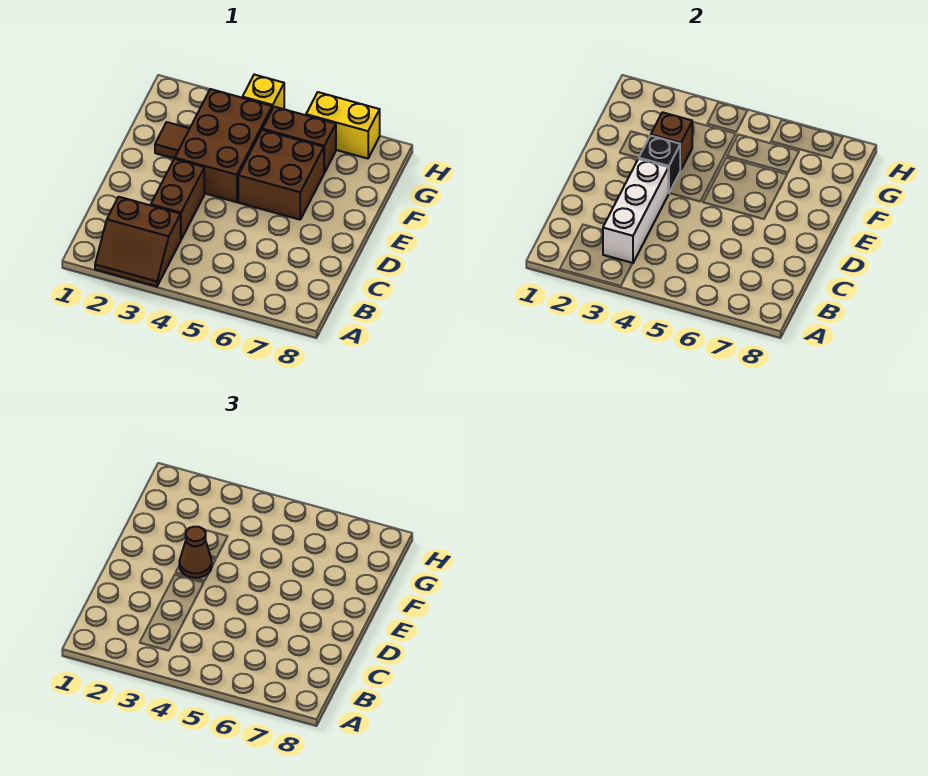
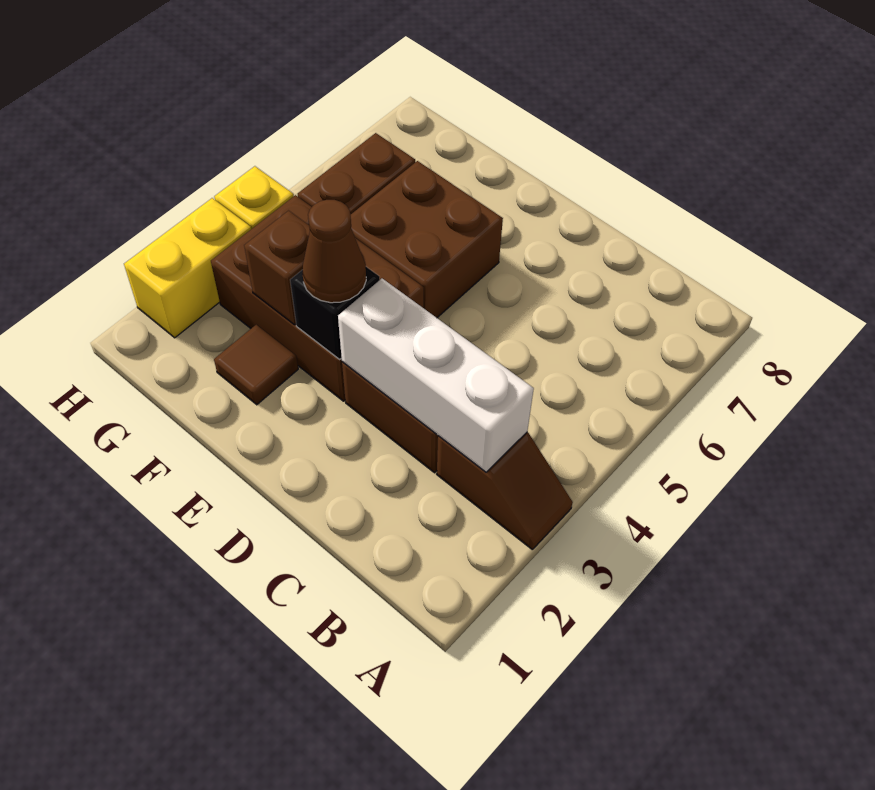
brown 2x2 slope [95,197,181,286] -> brown 1x2 slope [437,432,573,550]
yellow 1x2 brick [306,92,380,159] -> yellow 1x2 brick moved to [124,198,251,338]

